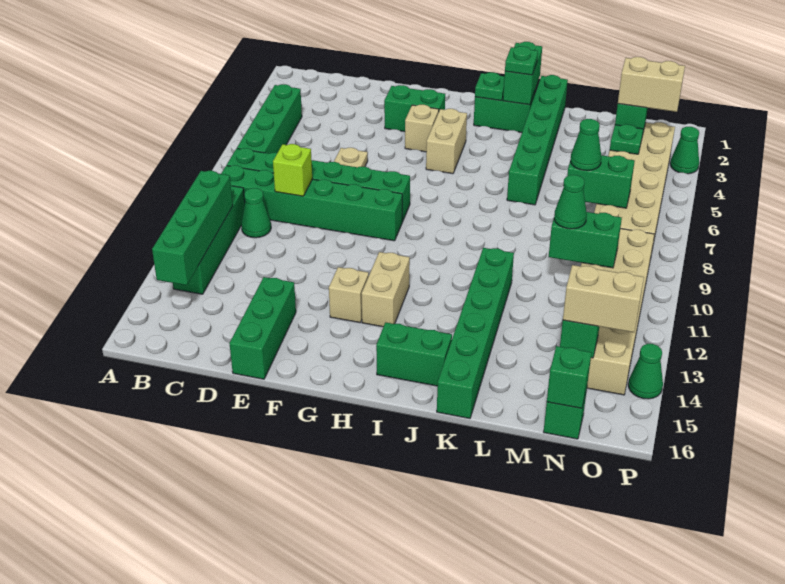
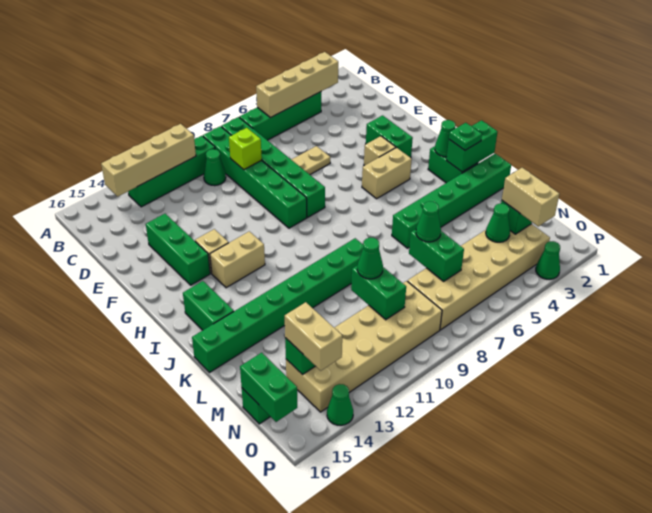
none -> tan 1x4 brick [256,52,338,118]
green 1x4 brick [152,171,233,285] -> tan 1x4 brick [101,124,196,196]
green 1x3 brick [229,277,296,379] -> green 1x3 brick turned to [146,214,210,285]
green 1x1 plate [475,72,505,101] -> green 1x1 cone [435,120,455,157]
green 1x6 brick [437,248,514,418] -> green 1x8 brick [192,238,363,373]
green 1x1 plate [610,124,643,154] -> green 1x1 cone [486,203,510,242]
green 1x1 brick [547,346,591,408] -> green 1x2 brick [240,353,297,422]

